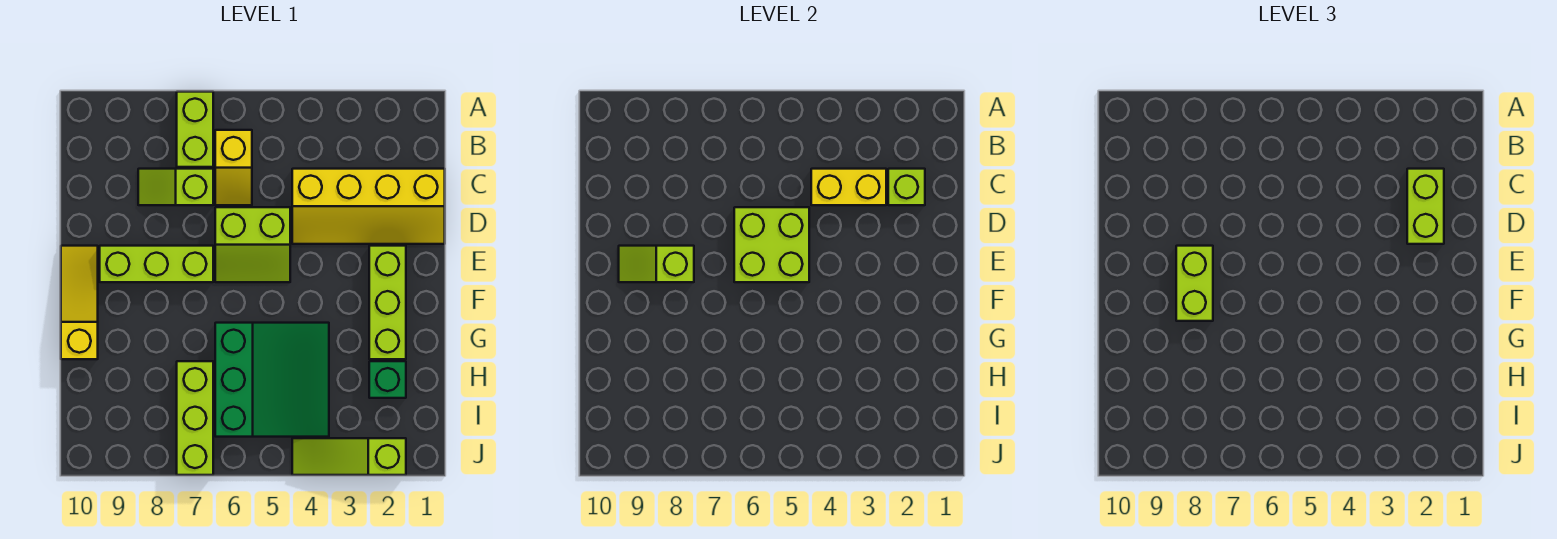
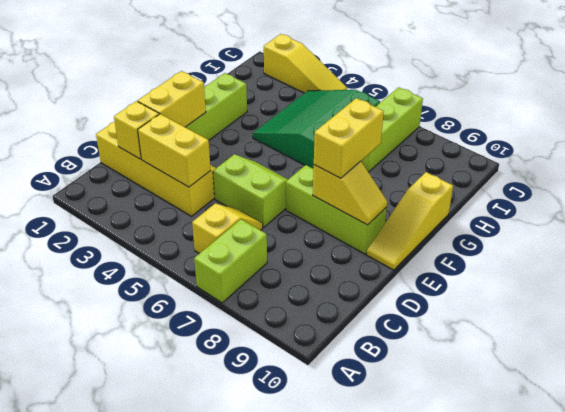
lime 1x1 brick [888,169,925,205] -> yellow 1x1 brick [114,101,159,159]
lime 1x2 brick [1407,169,1444,244] -> none
lime 1x2 slope [138,169,213,205] -> none
none -> yellow 1x2 brick [138,71,206,127]
lime 2x2 brick [734,207,809,282] -> none
lime 1x2 slope [619,246,694,282] -> yellow 1x2 slope [313,161,387,225]
lime 1x2 brick [1176,246,1213,321] -> yellow 1x2 brick [314,98,384,178]
green 1x1 brick [369,361,406,398] -> none
lime 1x3 slope [292,438,406,475] -> yellow 1x3 slope [264,34,347,93]

